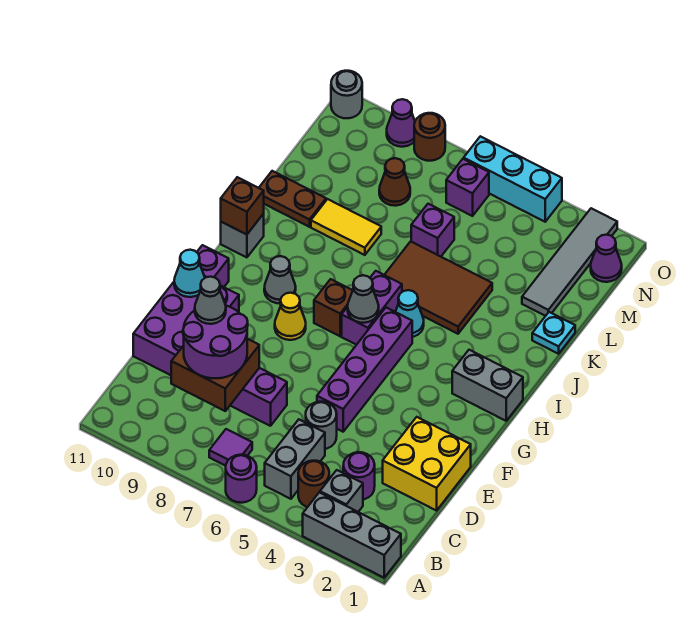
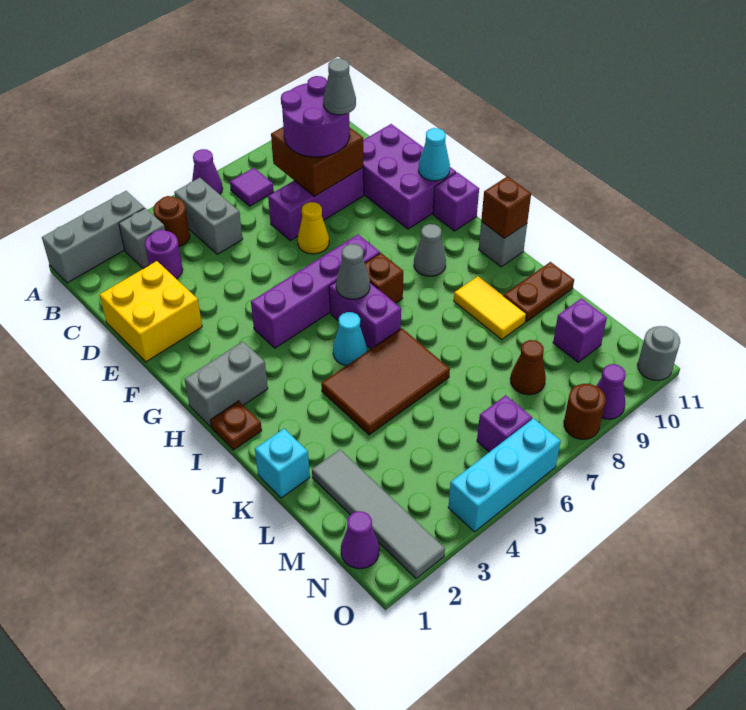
purple 1x1 round brick [226,455,257,503] -> purple 1x1 cone [192,149,223,194]
grey 1x1 round brick [306,402,337,449] -> none
purple 1x4 brick [317,307,412,432] -> purple 1x4 brick turned to [251,234,380,348]
yellow 1x1 cone [275,293,306,340] -> yellow 1x1 cone moved to [297,202,329,254]
none -> brown 1x1 plate [210,401,262,450]
cyan 1x1 plate [532,312,575,354] -> cyan 1x1 brick [255,429,310,498]
yellow 1x2 tile [311,199,381,255] -> yellow 1x2 tile turned to [454,276,526,339]
purple 1x1 brick [411,204,454,257] -> purple 1x1 brick moved to [553,298,607,362]

